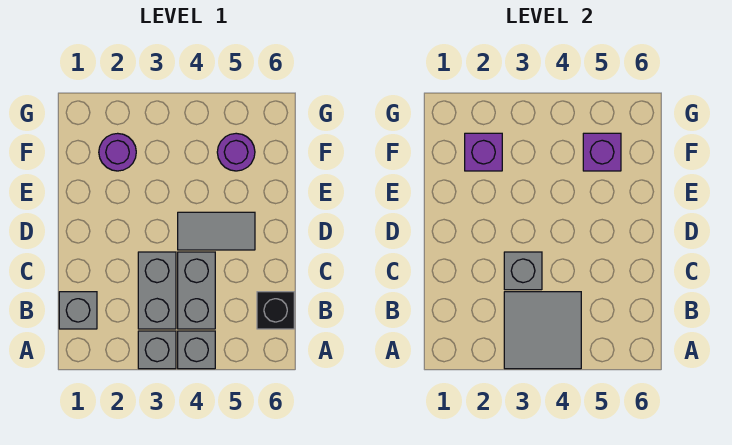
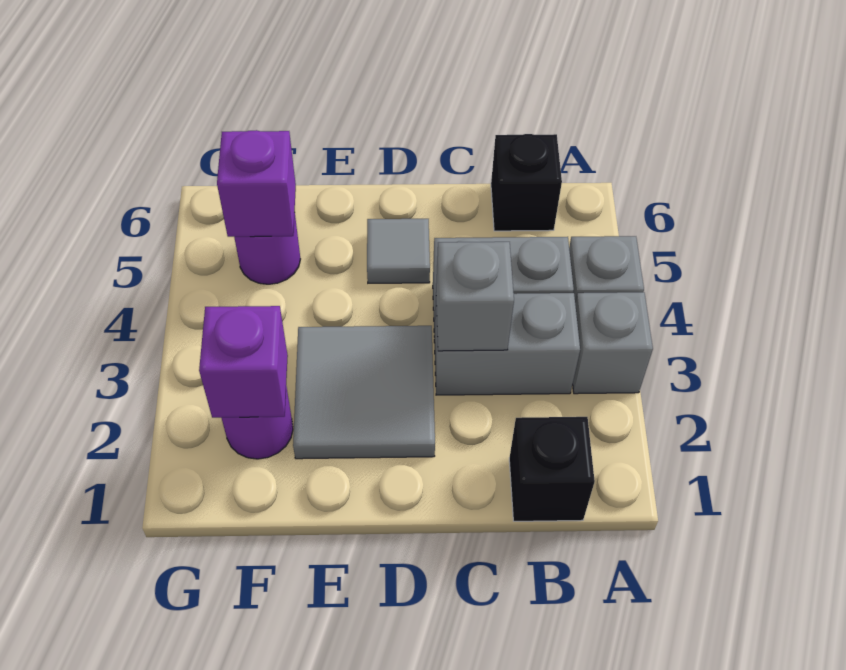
grey 2x2 tile [504,292,581,369] -> grey 2x2 tile moved to [293,326,435,459]
grey 1x1 brick [59,292,97,329] -> black 1x1 brick [509,417,595,521]
grey 1x2 tile [178,212,255,250] -> grey 1x1 tile [367,219,430,283]

